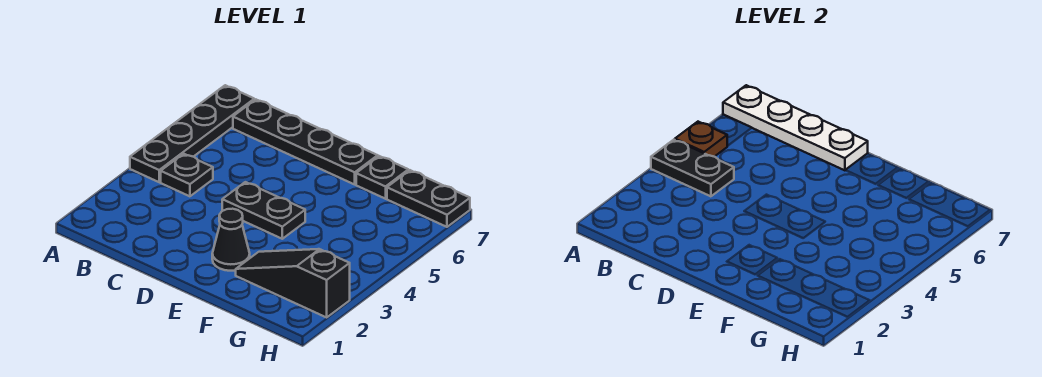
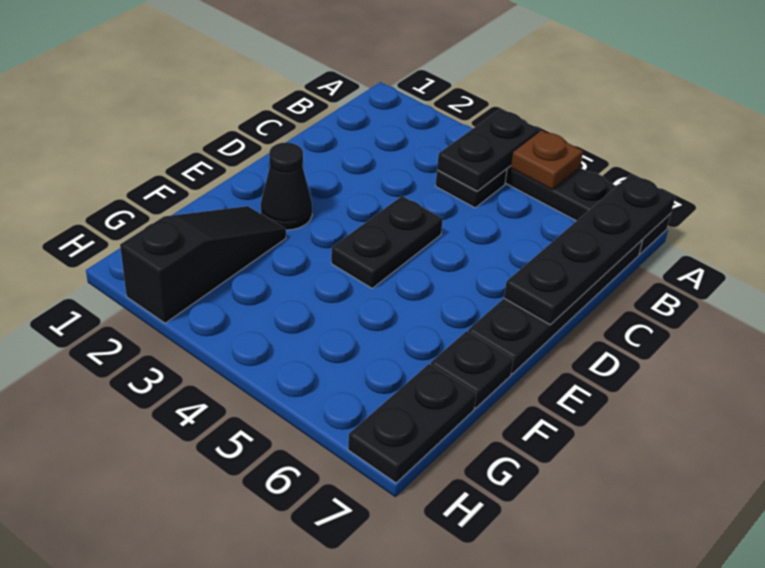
white 1x4 plate [723,85,868,170] -> black 1x4 plate [504,175,675,325]

